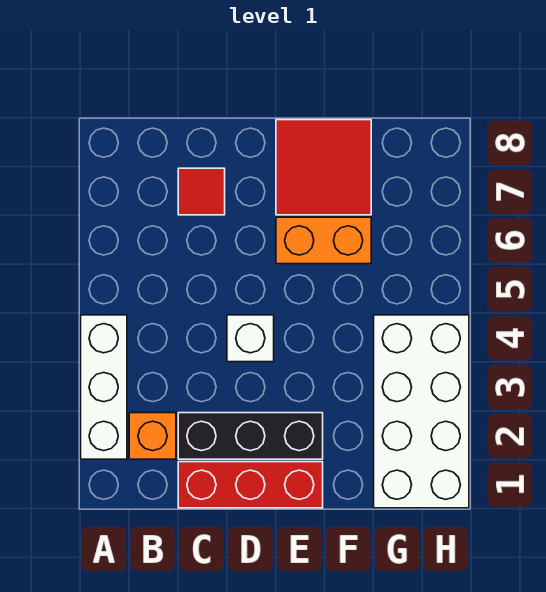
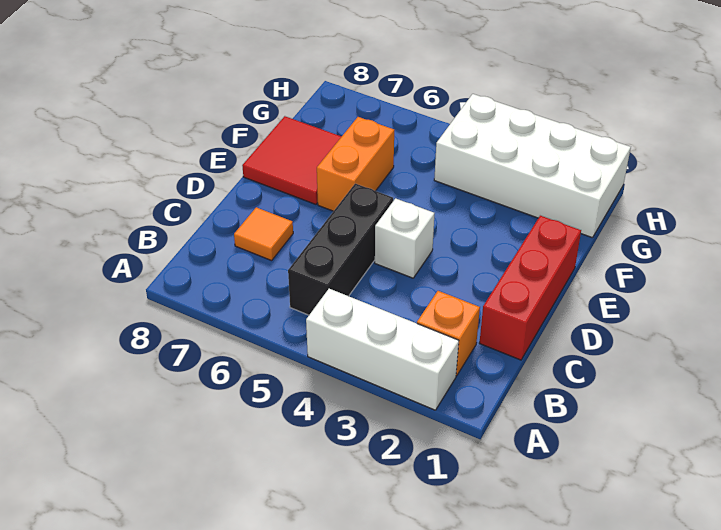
black 1x3 brick [178,413,323,459] -> black 1x3 brick moved to [288,184,393,315]
red 1x1 tile [178,168,225,215] -> orange 1x1 tile [234,207,293,261]

